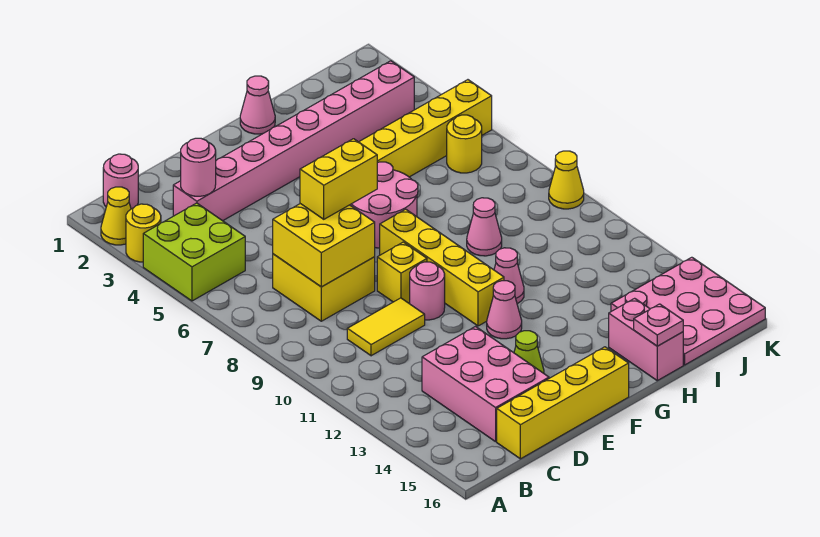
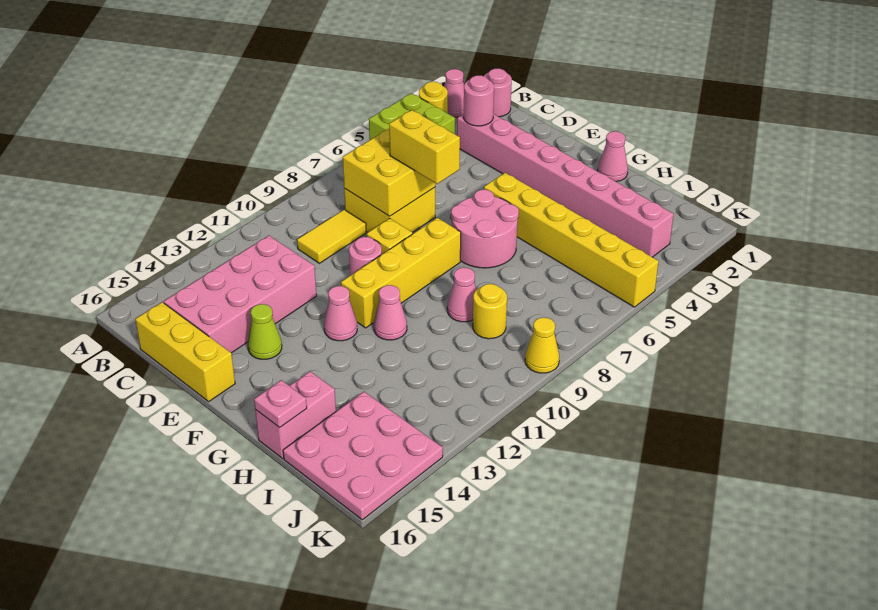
yellow 1x1 cone [101,187,131,245] -> pink 1x1 cone [444,69,464,117]
yellow 1x2 tile [347,298,425,356] -> yellow 1x2 tile turned to [297,210,366,263]
pink 2x3 brick [422,327,549,442] -> pink 2x4 brick [164,236,317,353]
yellow 1x4 brick [497,347,629,459] -> yellow 1x3 brick [135,302,235,401]
yellow 1x1 round brick [447,115,482,173] -> yellow 1x1 round brick moved to [473,284,507,339]

